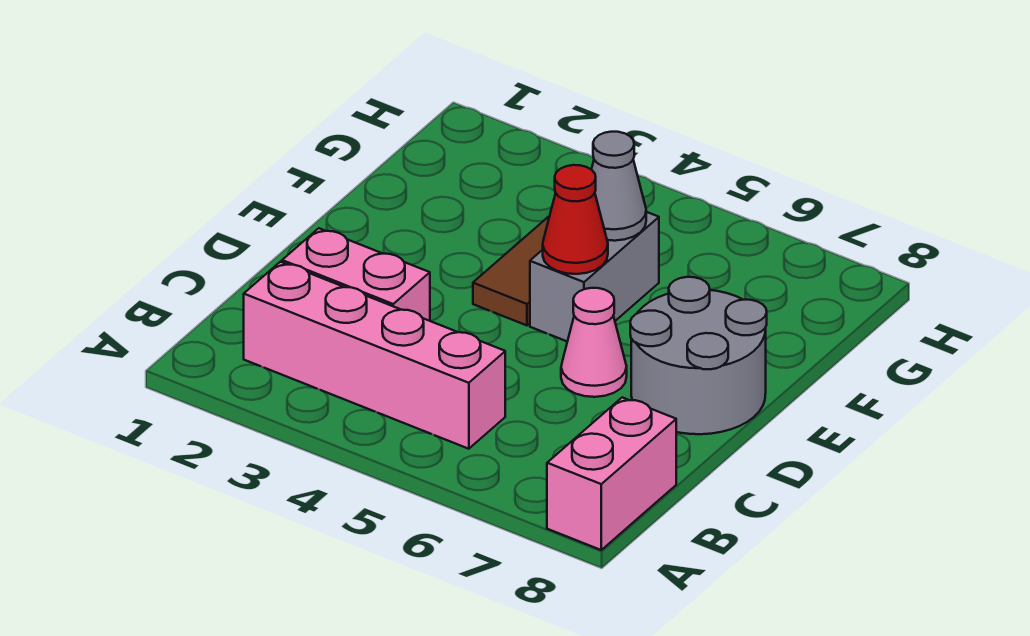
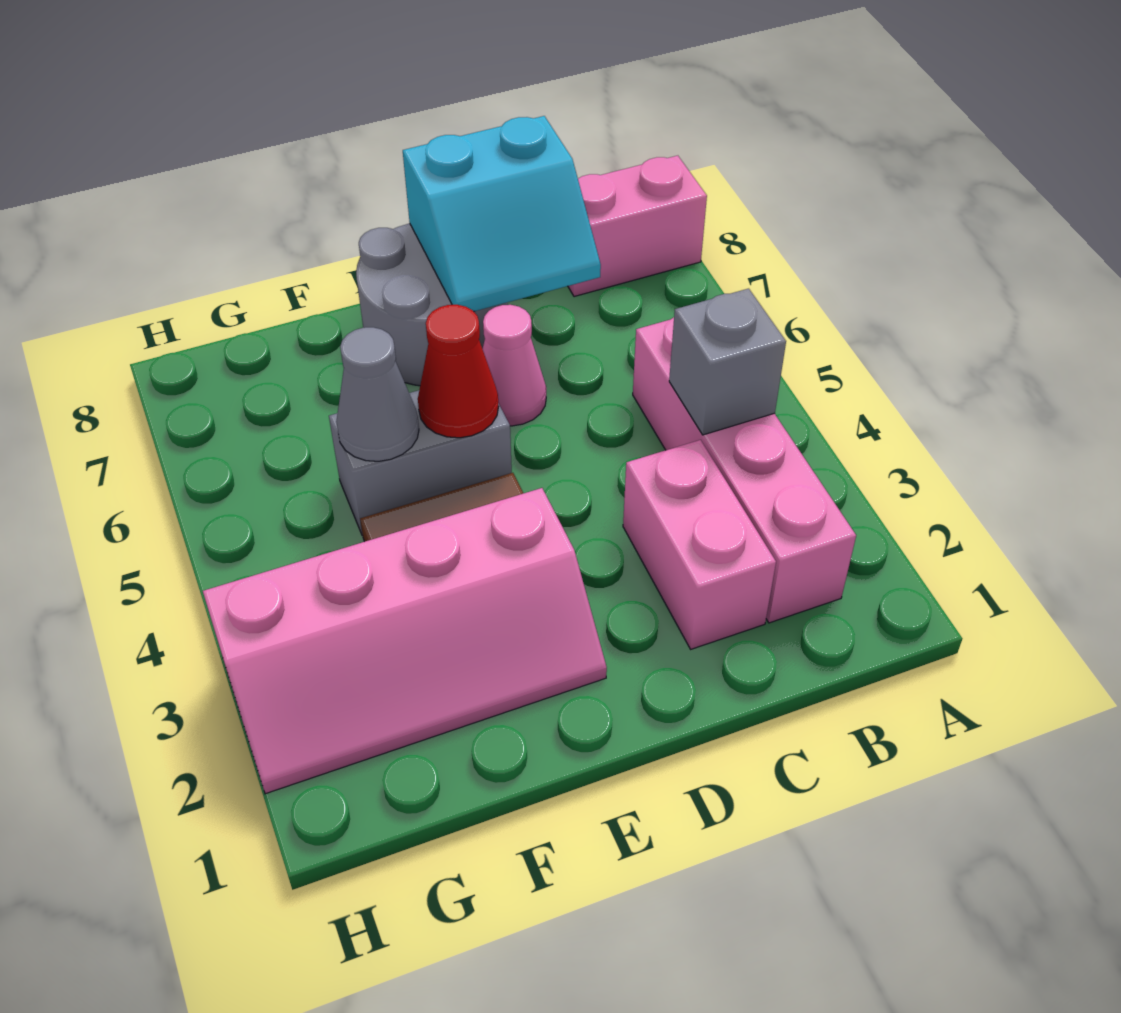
none -> grey 1x1 brick [669,289,786,435]
none -> cyan 2x2 slope [403,116,601,311]
none -> pink 2x4 slope [203,488,607,794]

